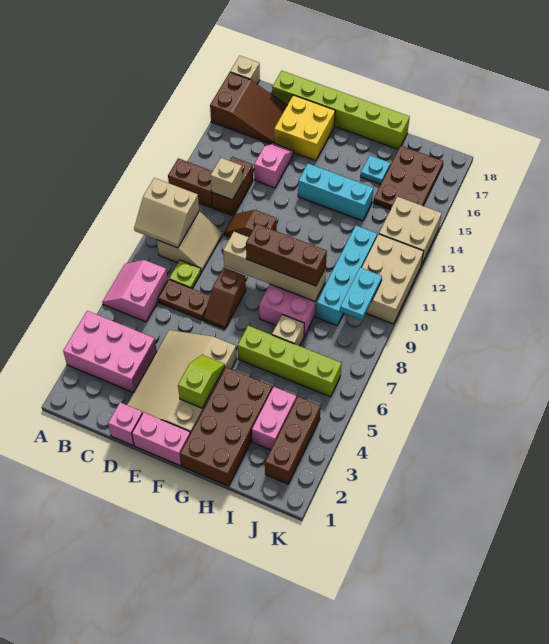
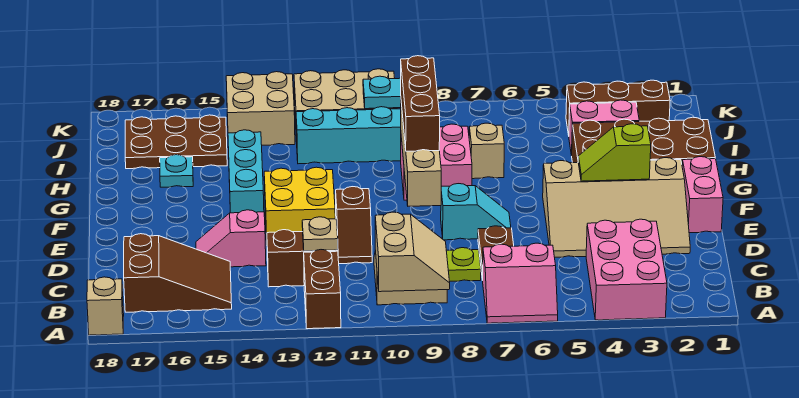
brown 2x3 slope [210,72,287,144] -> brown 2x3 slope turned to [124,234,232,312]
tan 1x1 brick [210,158,242,200] -> tan 1x1 plate [302,217,338,251]
lime 1x6 brick [272,71,410,149] -> none
pink 1x1 brick [108,402,143,445] -> none
yellow 2x2 brick [274,95,335,161] -> yellow 2x2 brick moved to [264,167,335,240]
brown 1x2 slope [203,268,246,329] -> cyan 1x2 slope [441,184,511,240]
lime 1x4 brick [238,326,342,397] -> none

